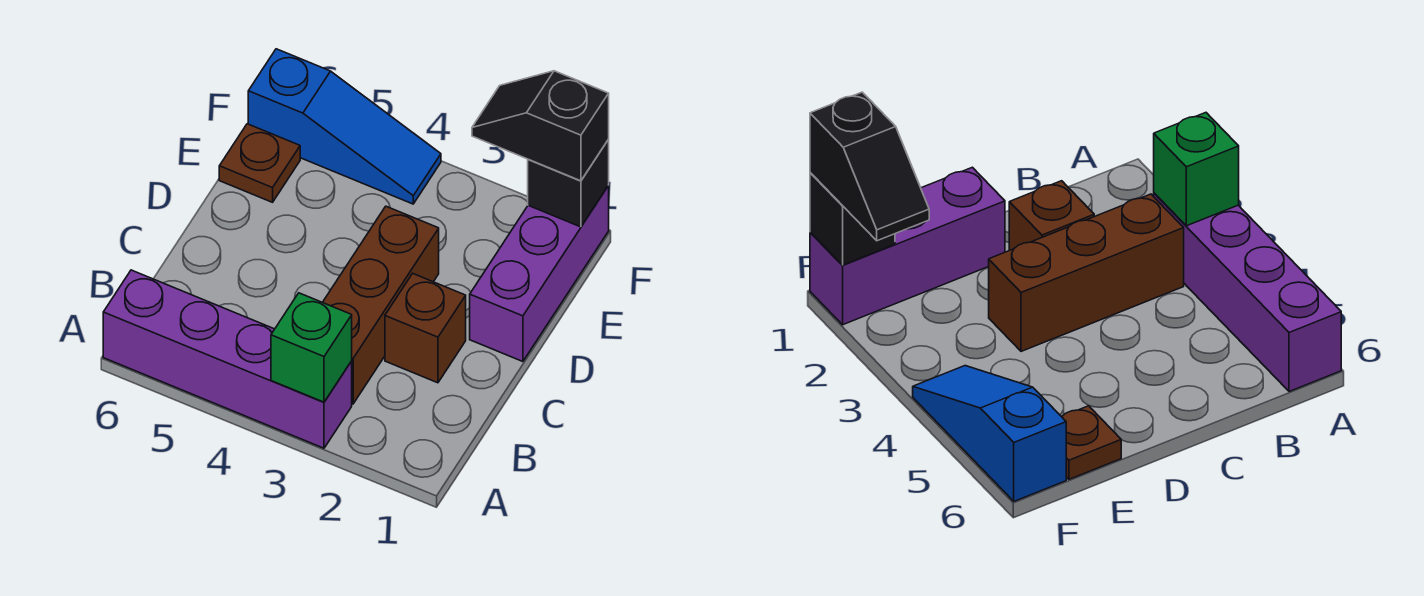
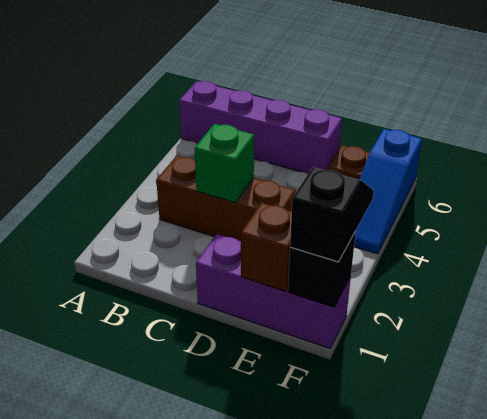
purple 1x4 brick [103,270,352,448] -> purple 1x4 brick turned to [179,81,342,174]
green 1x1 brick [271,293,352,402] -> green 1x1 brick moved to [195,124,254,203]
brown 1x1 brick [385,273,466,383] -> brown 1x1 brick moved to [241,203,292,291]

